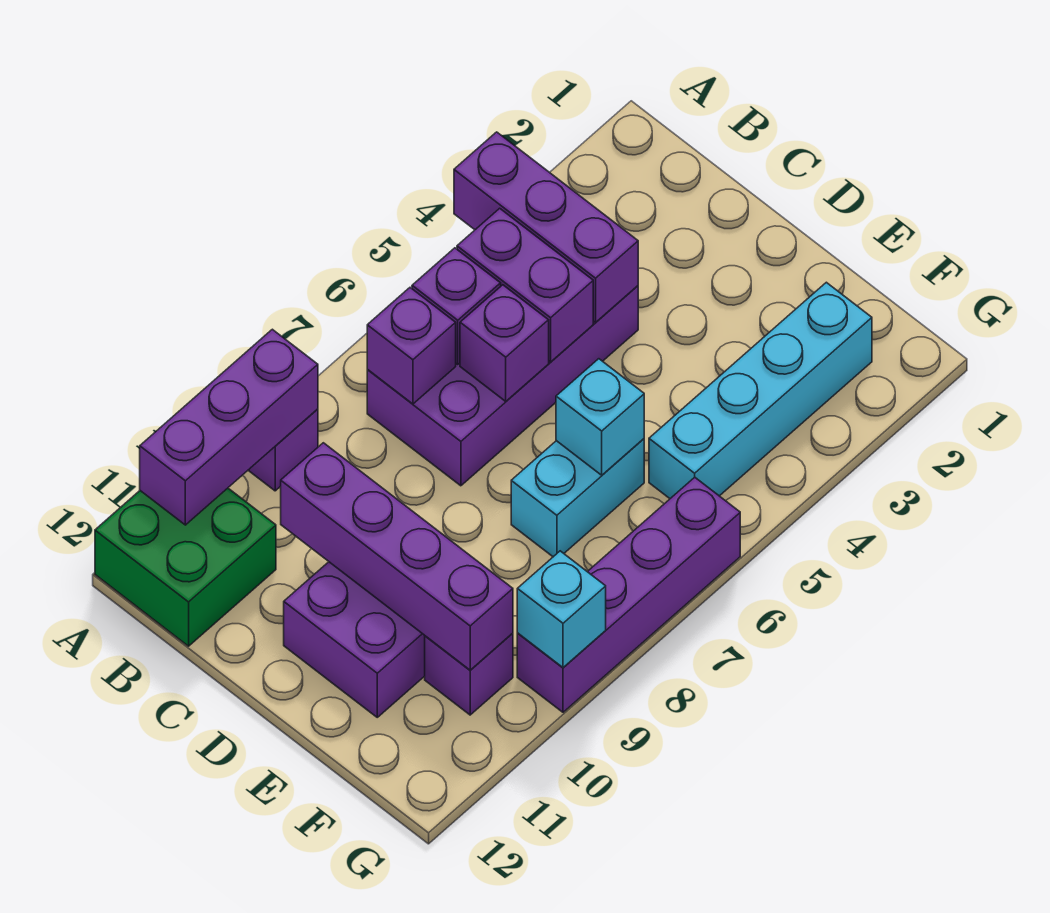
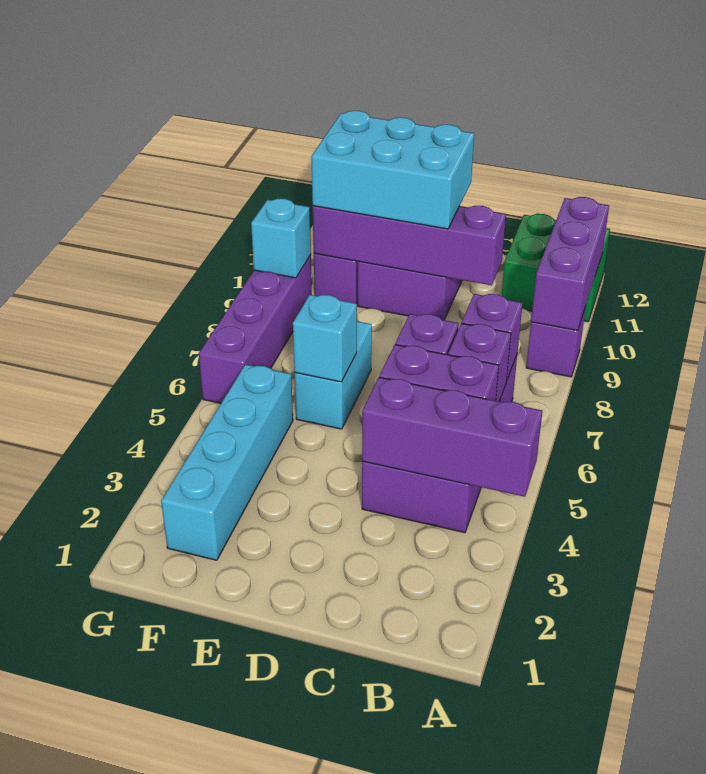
none -> cyan 2x3 brick [311,111,474,229]

